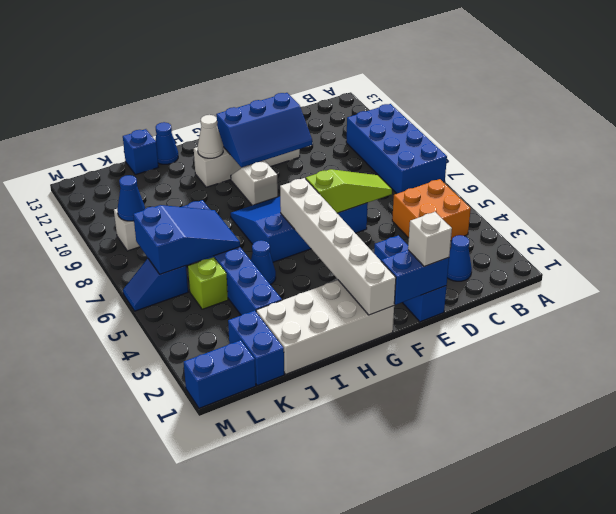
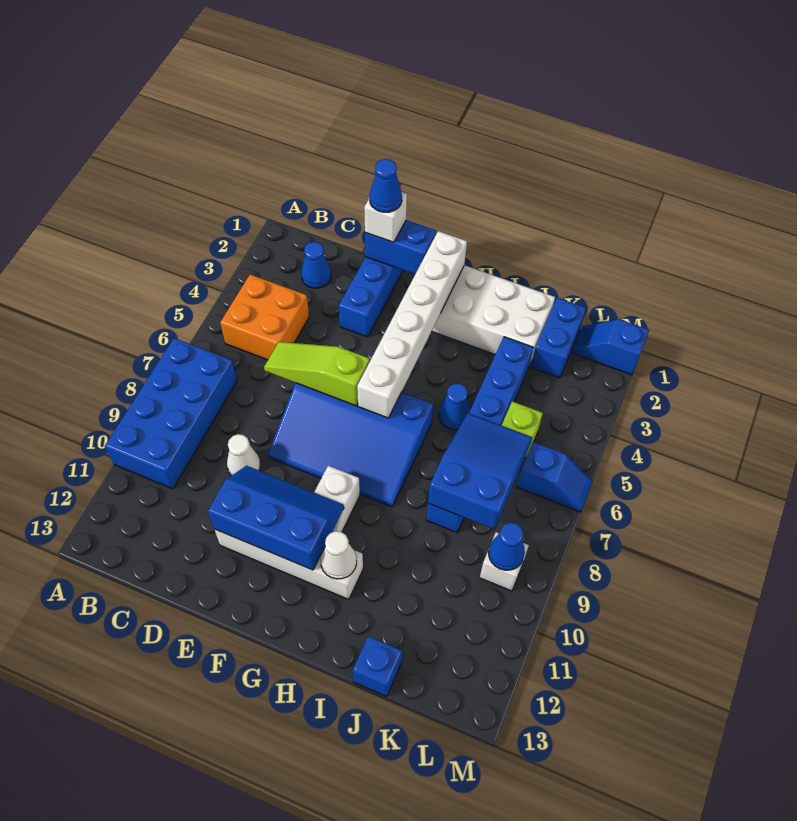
none -> white 1x1 cone [227,434,260,476]
blue 1x1 cone [155,122,178,164] -> blue 1x1 cone moved to [370,159,402,212]
blue 2x3 slope [133,205,240,274] -> blue 2x3 slope turned to [428,413,532,529]
blue 1x2 brick [184,340,256,408] -> blue 1x2 slope [572,319,649,375]

